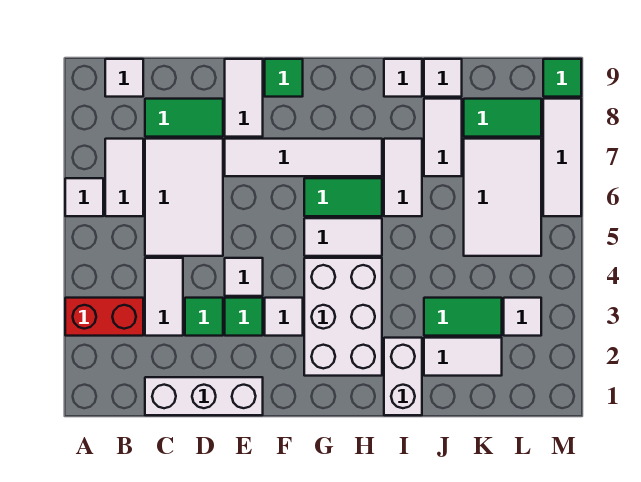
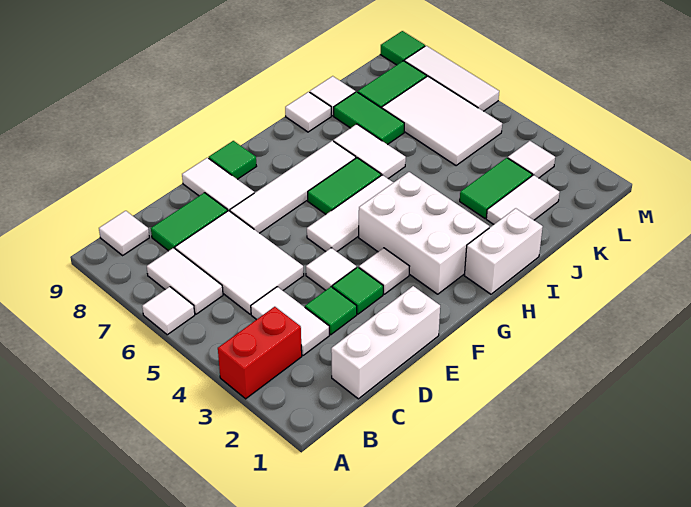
white 1x2 tile [304,218,382,256] -> white 1x3 tile [307,175,394,252]
white 1x2 brick [384,338,422,415] -> white 1x2 brick turned to [464,208,543,294]
white 1x2 tile [424,99,462,176] -> green 1x2 tile [334,92,404,145]

